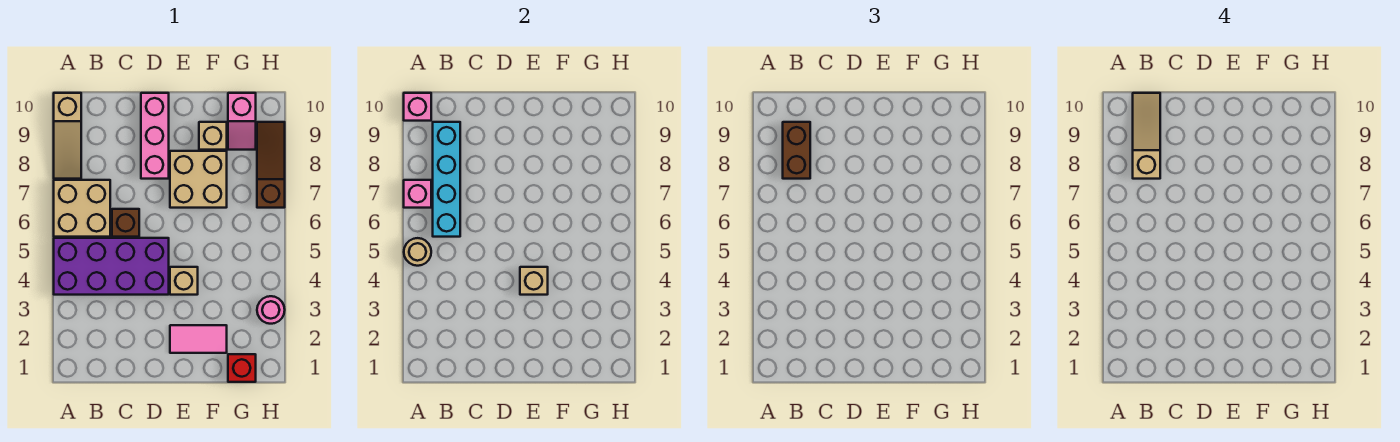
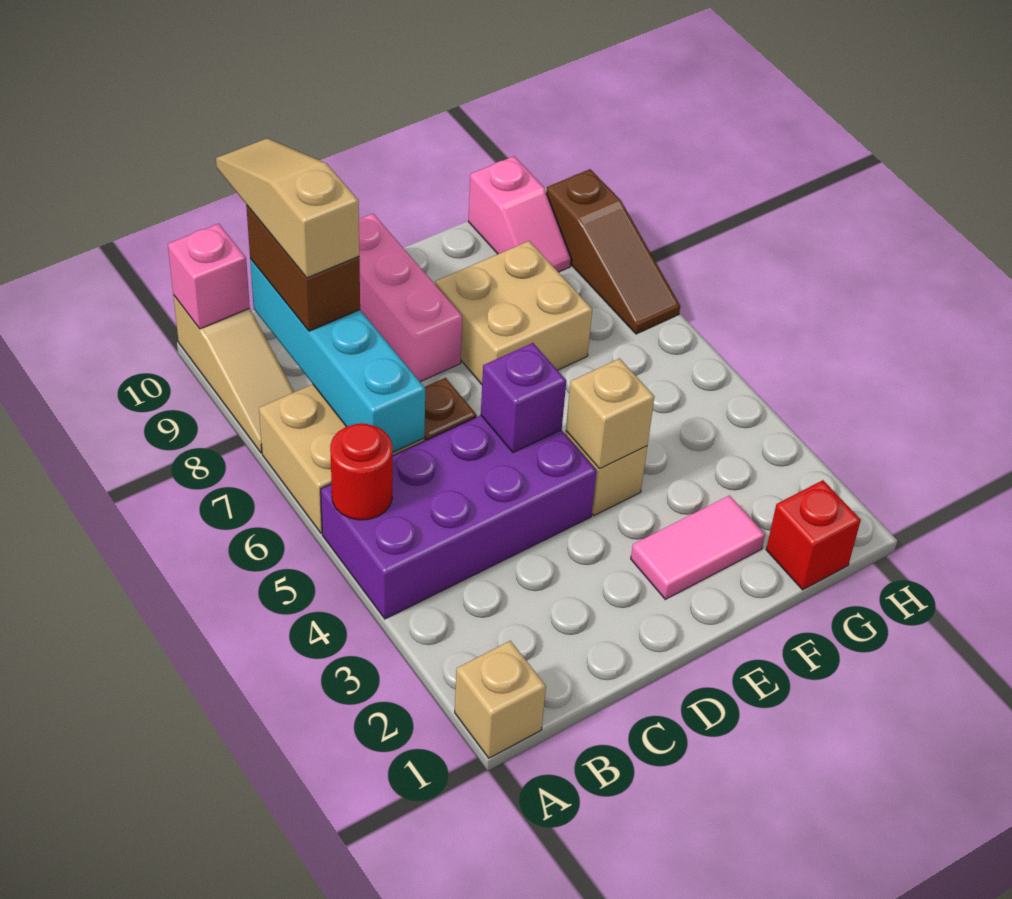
tan 1x1 round brick [404,238,431,266] -> red 1x1 round brick [330,423,392,520]
pink 1x1 brick [404,180,431,208] -> none
none -> purple 1x1 brick [481,343,566,452]
tan 1x1 brick [199,122,227,150] -> tan 1x1 brick moved to [455,641,546,758]
pink 1x1 round brick [257,296,285,324] -> none
brown 1x3 slope [257,122,285,208] -> brown 1x3 slope turned to [546,169,680,334]

